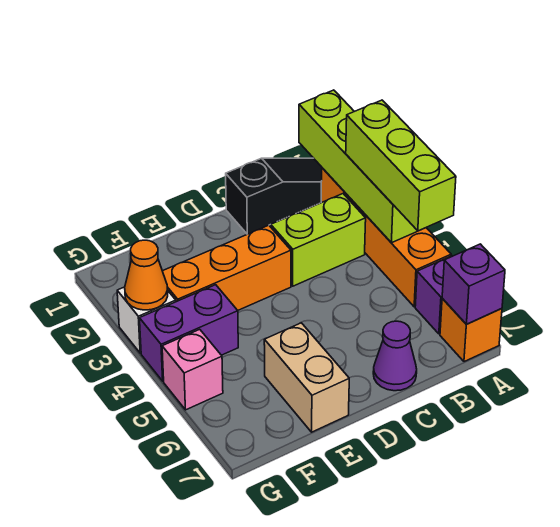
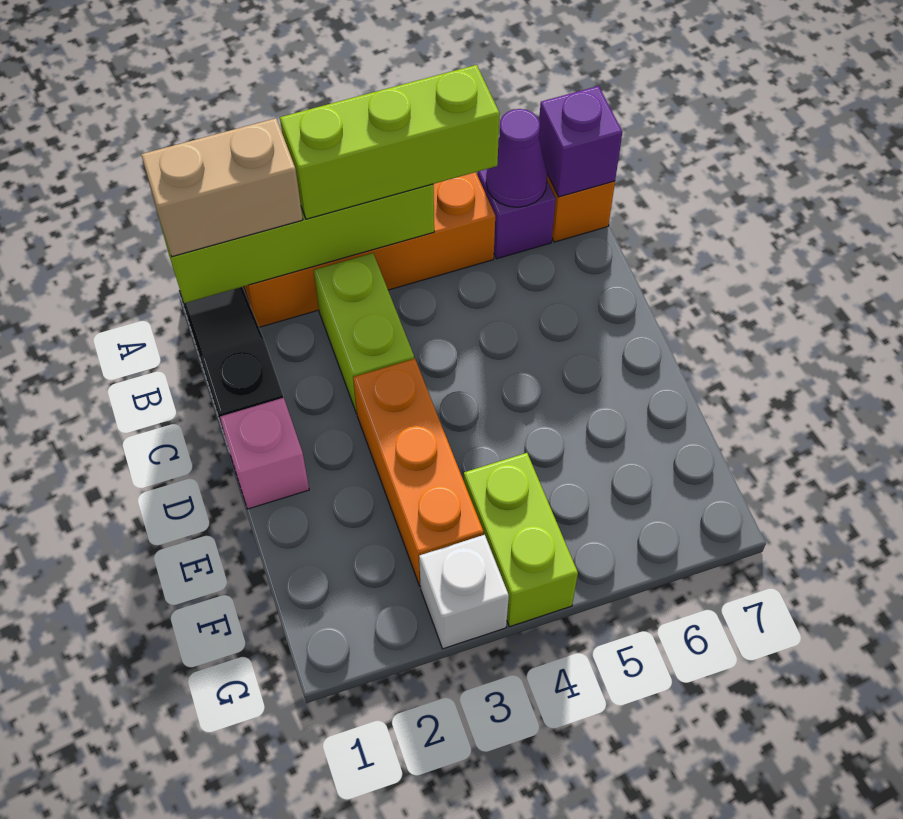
purple 1x1 cone [373,321,417,391] -> purple 1x1 cone moved to [486,109,548,207]
tan 1x2 brick [264,323,349,432] -> tan 1x2 brick moved to [141,118,303,257]
purple 1x2 brick [139,285,238,381] -> lime 1x2 brick [464,453,578,627]
orange 1x1 cone [125,240,168,310] -> none
pink 1x1 brick [162,329,223,410] -> pink 1x1 brick moved to [220,398,309,509]

